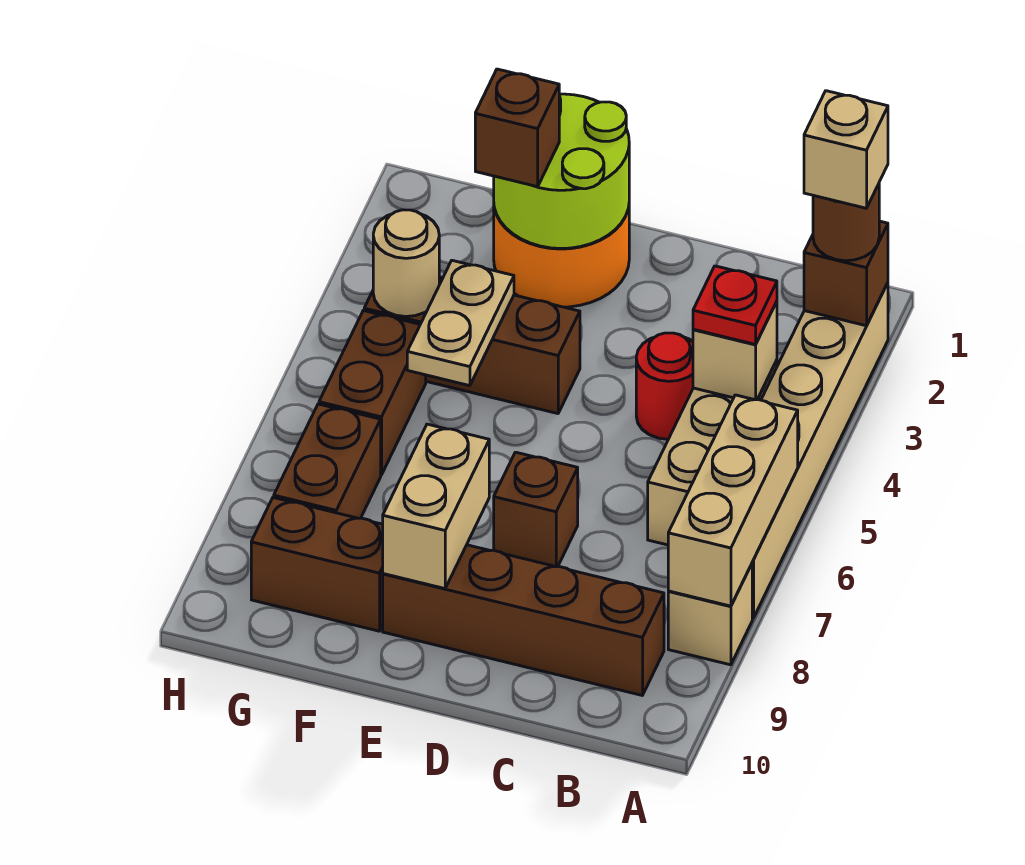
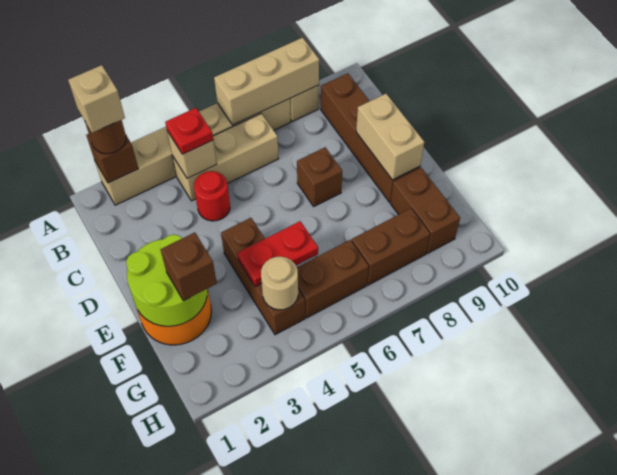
tan 1x2 brick [383,424,489,589] -> tan 1x2 brick turned to [356,94,424,180]
tan 1x2 plate [407,260,514,386] -> red 1x2 plate [237,221,318,287]

